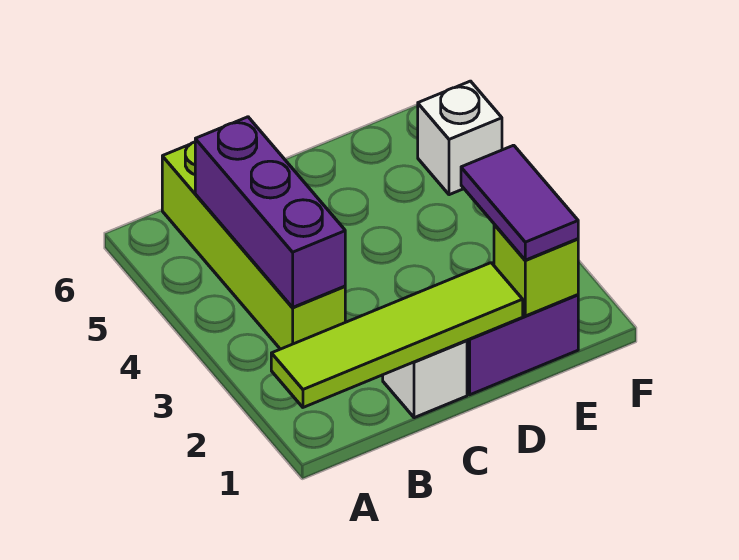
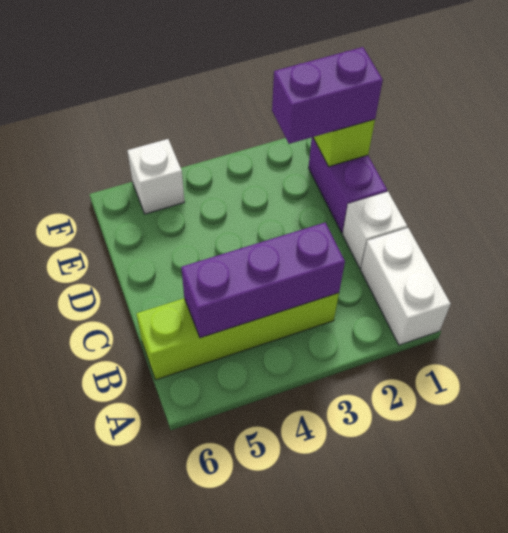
none -> white 1x2 brick [361,228,451,345]
lime 1x4 tile [271,263,523,407] -> none
purple 1x2 tile [461,145,578,260] -> purple 1x2 brick [272,47,383,144]

